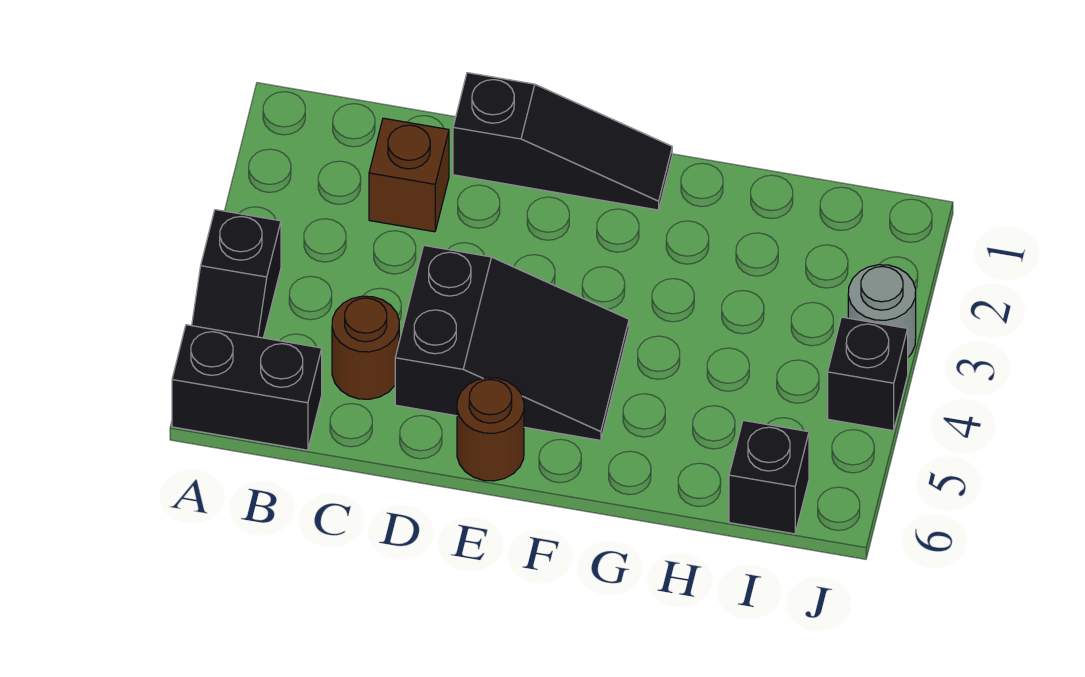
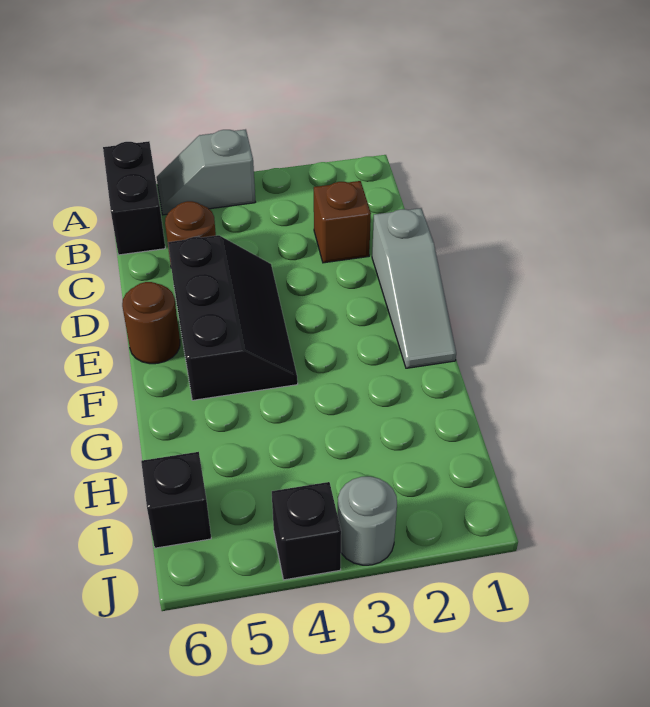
black 1x2 slope [192,210,281,338] -> grey 1x2 slope [157,129,255,215]
black 1x3 slope [453,73,672,210] -> grey 1x3 slope [372,208,456,368]
black 2x3 slope [395,246,629,440] -> black 2x3 slope turned to [168,235,298,400]

